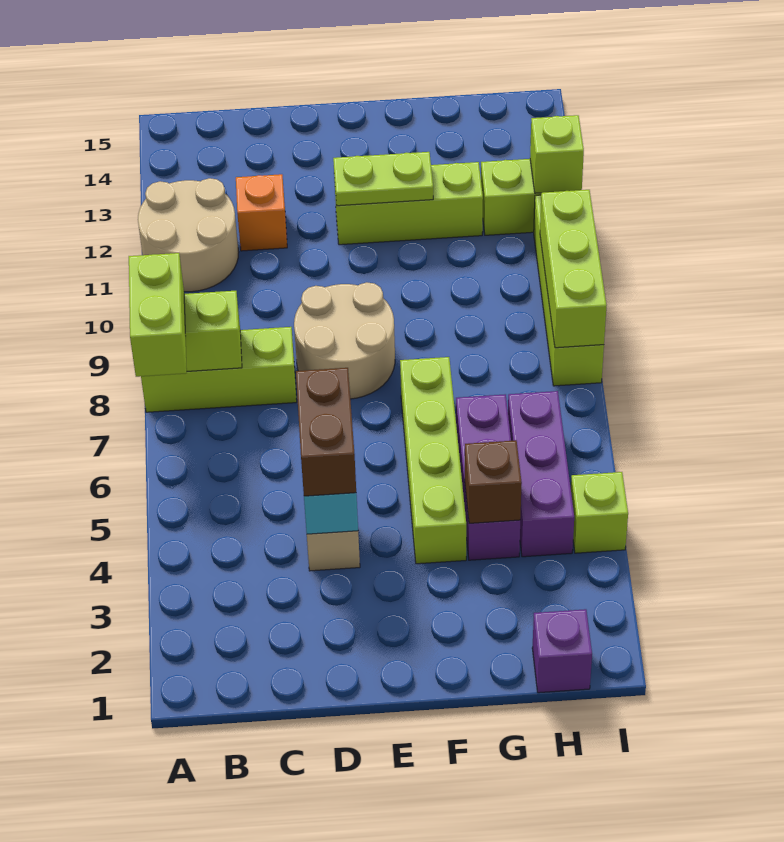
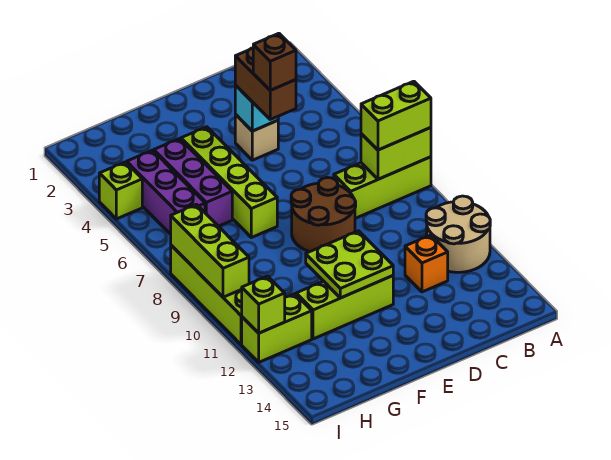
lime 1x2 brick [129,253,187,377] -> lime 1x2 brick turned to [361,81,431,150]
tan 2x2 round brick [294,282,395,399] -> brown 2x2 round brick [291,178,356,252]
lime 1x2 plate [333,152,433,206] -> lime 2x2 plate [306,231,393,298]
brown 1x1 brick [465,440,522,523] -> brown 1x1 brick moved to [253,33,296,90]
purple 1x1 brick [532,609,592,693] -> none

